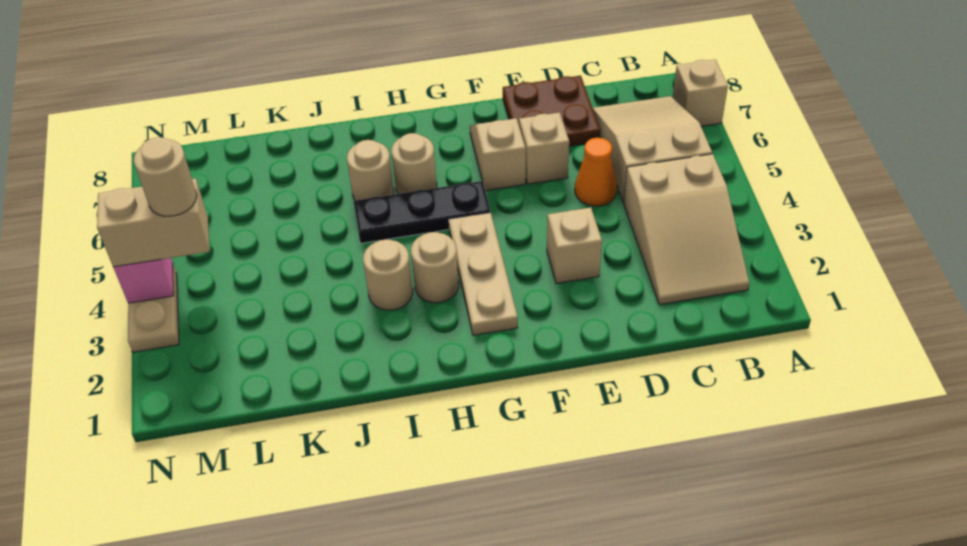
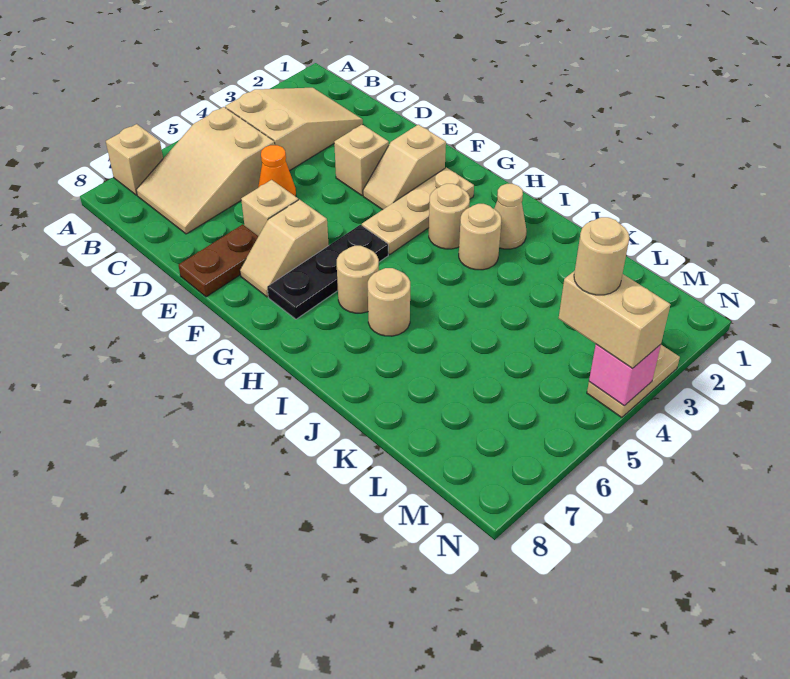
brown 2x2 plate [503,76,600,146] -> brown 1x2 plate [179,224,258,297]
none -> tan 1x2 slope [363,125,446,210]
black 1x3 plate [354,181,491,243] -> black 1x3 plate turned to [267,225,388,319]
none -> tan 1x1 cone [494,184,527,249]

